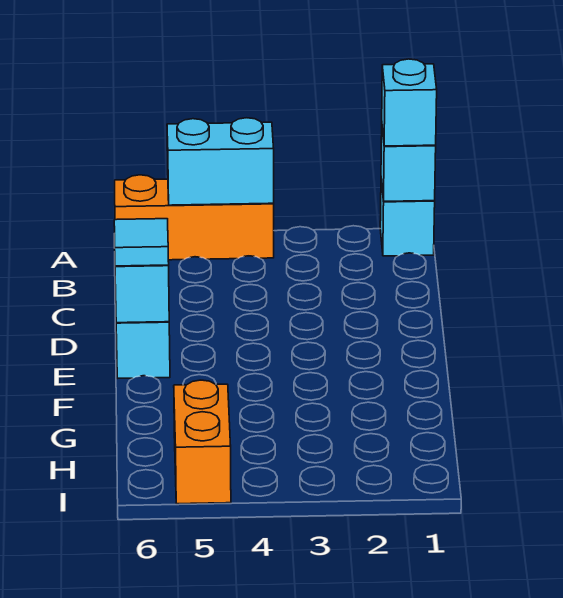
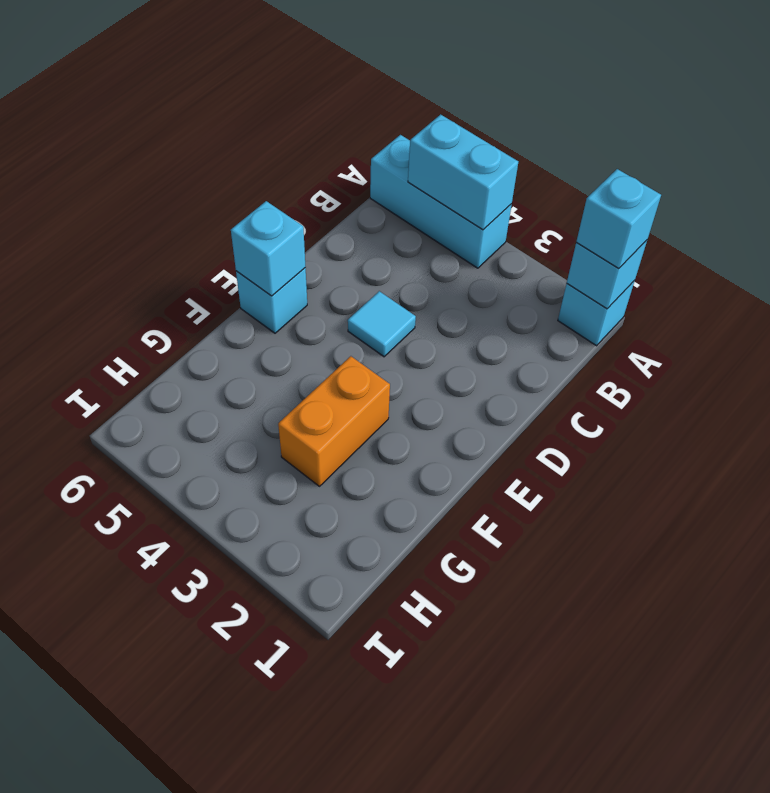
orange 1x3 brick [115,175,274,260] -> cyan 1x3 brick [370,135,512,268]
cyan 1x1 tile [114,219,169,266] -> cyan 1x1 tile moved to [348,291,416,357]
orange 1x2 brick [174,380,231,504] -> orange 1x2 brick moved to [278,356,390,486]

